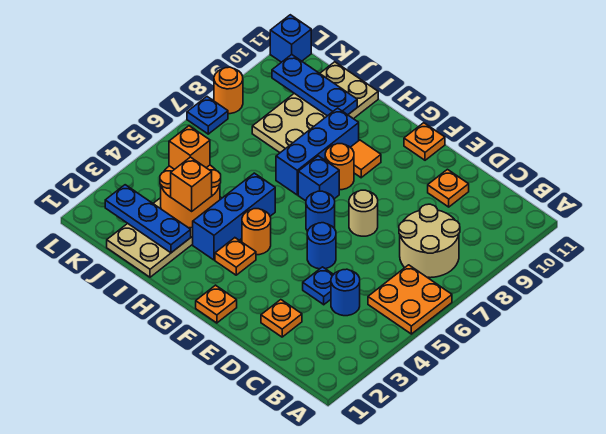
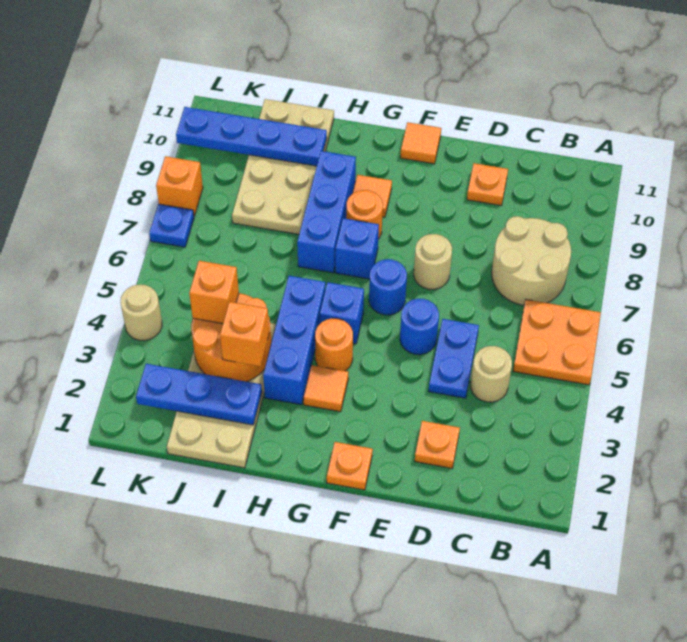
blue 1x1 round brick [331,269,360,316] -> tan 1x1 round brick [471,346,512,402]
blue 1x1 plate [303,267,334,305] -> blue 1x2 plate [429,319,479,398]
orange 1x1 plate [404,123,445,160] -> orange 1x1 tile [400,122,441,164]
orange 1x1 plate [215,238,256,275] -> orange 1x1 tile [304,365,348,412]
blue 1x3 plate [272,55,357,116] -> blue 1x4 plate [176,107,327,166]
none -> tan 1x1 round brick [121,285,162,340]
orange 1x1 round brick [214,67,243,114] -> orange 1x1 brick [156,156,203,216]
blue 1x1 brick [270,15,311,62] -> blue 1x1 brick moved to [320,282,364,344]

